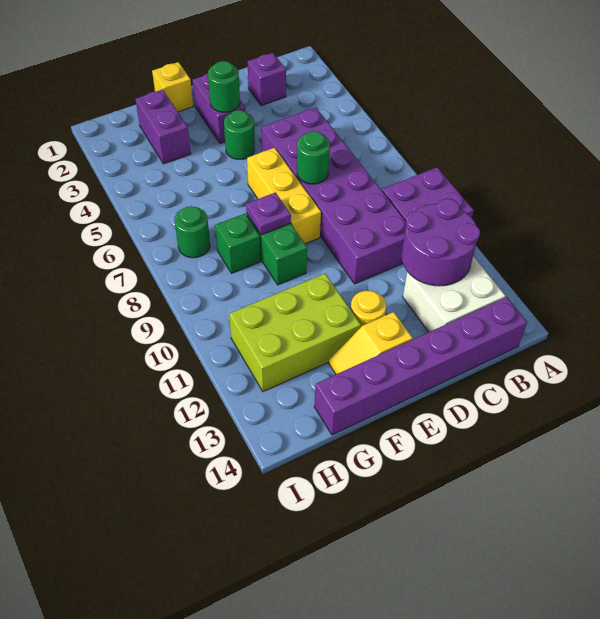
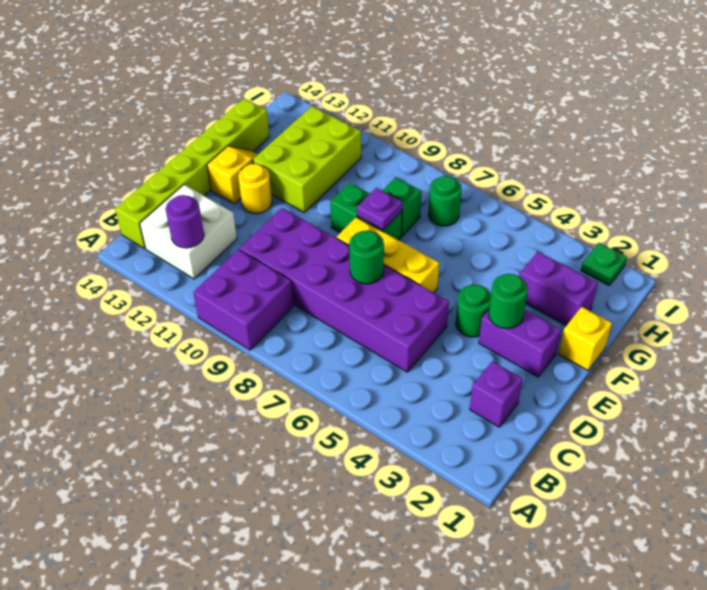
purple 2x2 round brick [402,199,480,286] -> purple 1x1 round brick [166,195,204,248]
purple 1x6 brick [314,297,527,435] -> lime 1x6 brick [115,98,269,249]
none -> green 1x1 plate [581,243,627,285]

